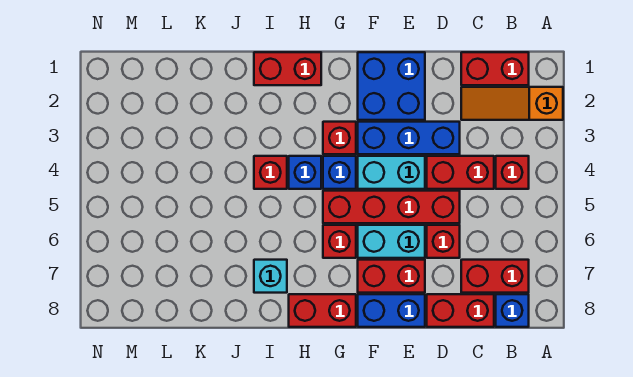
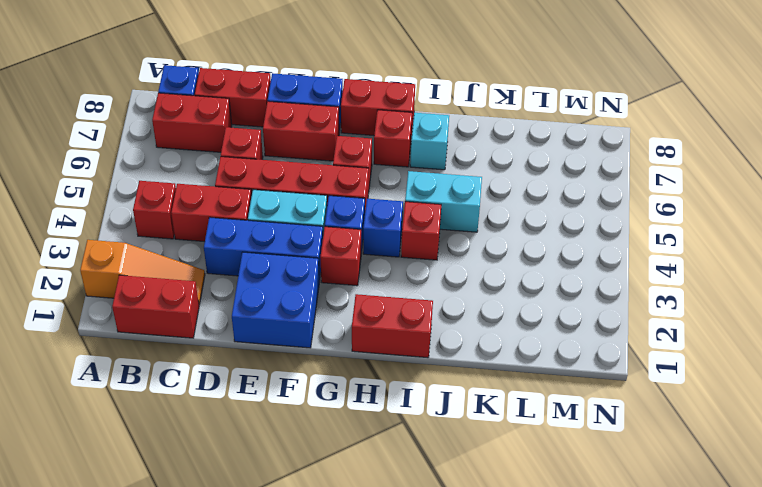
cyan 1x2 brick [358,225,425,258] -> cyan 1x2 brick moved to [405,171,482,232]
none -> red 1x1 brick [374,110,412,167]

